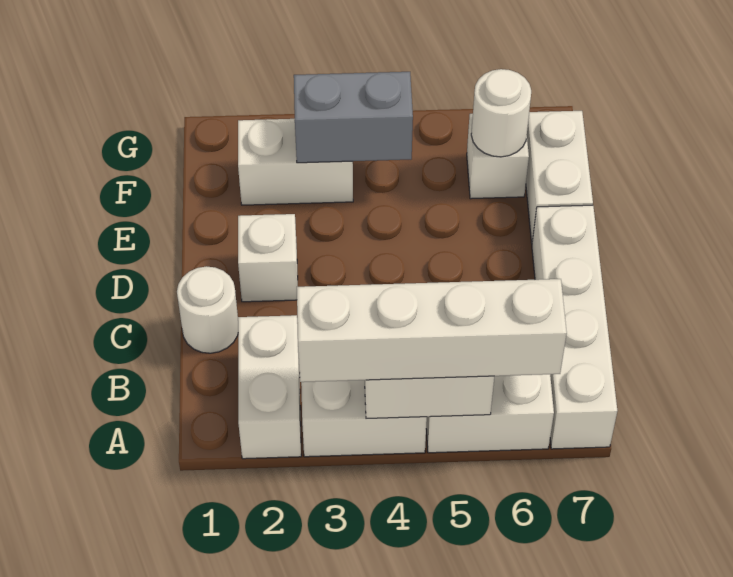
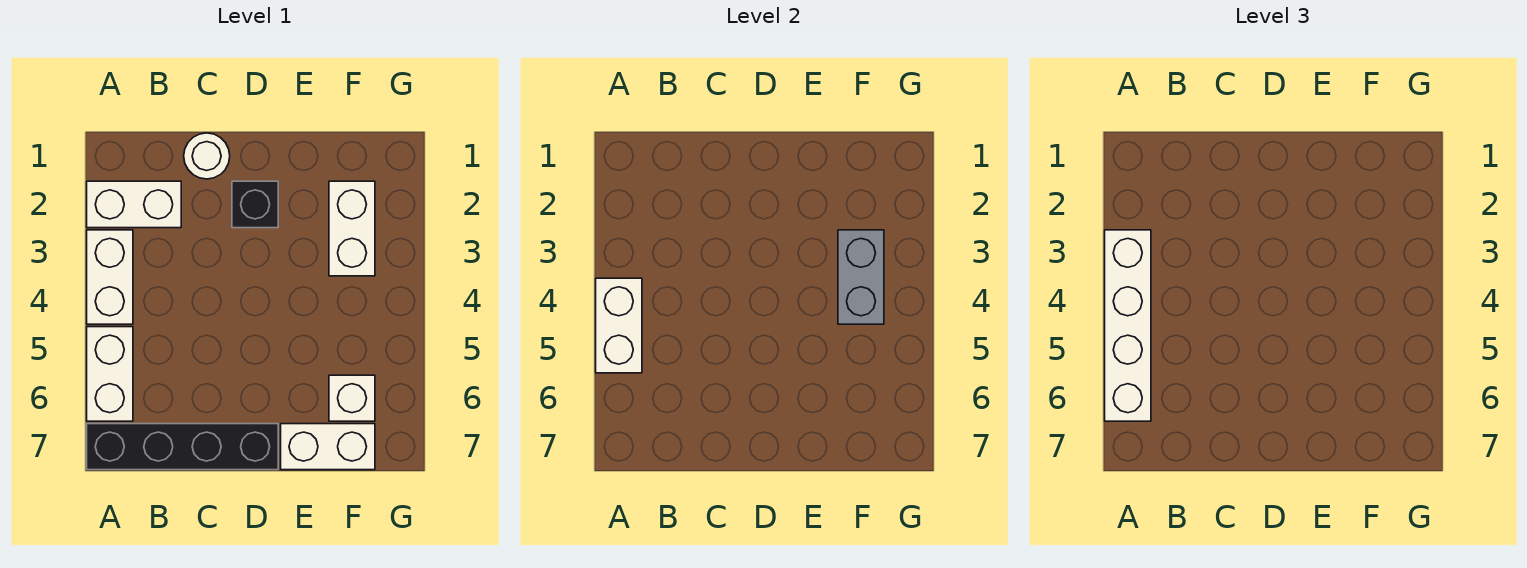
white 1x4 brick [532,205,617,449] -> black 1x4 brick [87,424,278,470]
white 1x1 brick [238,214,298,302] -> black 1x1 brick [232,181,278,228]
white 1x1 round brick [471,69,531,157] -> none

